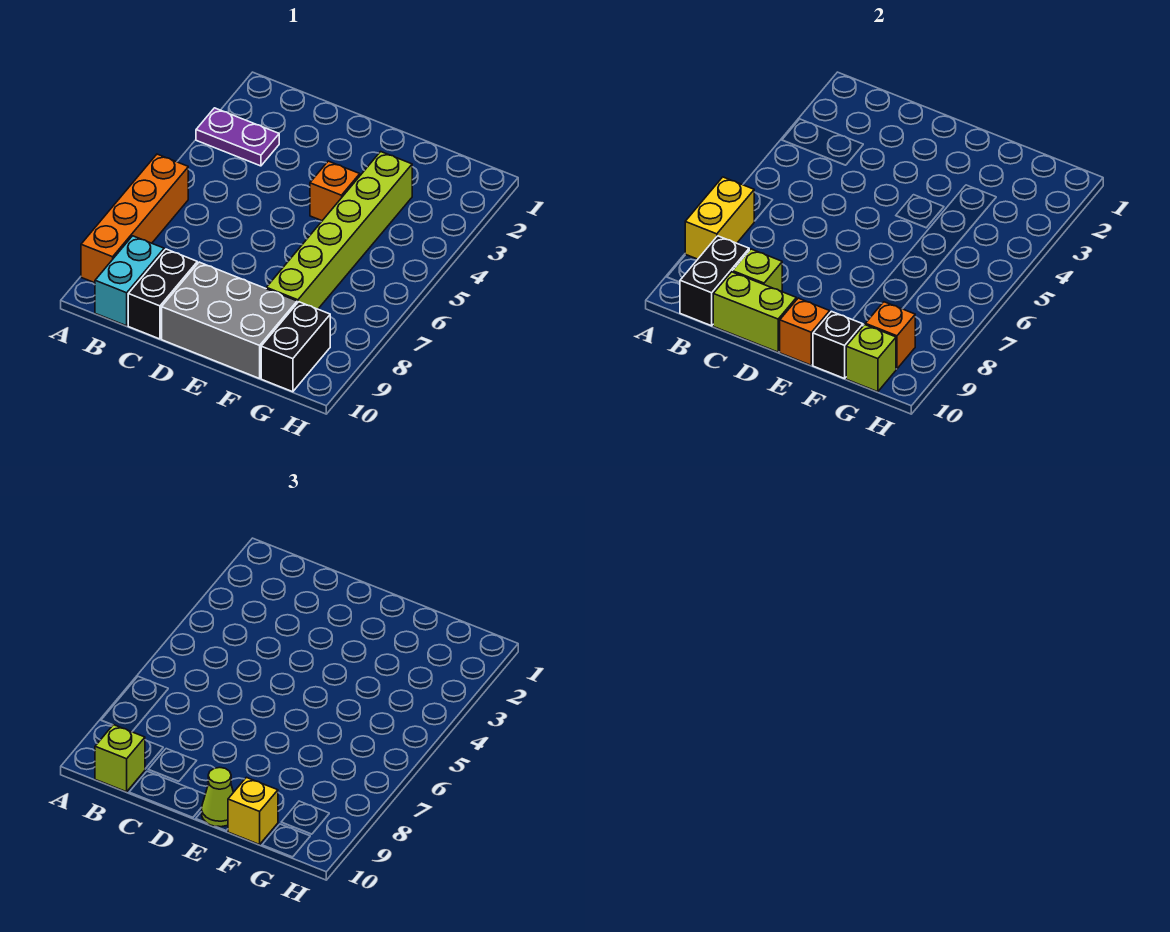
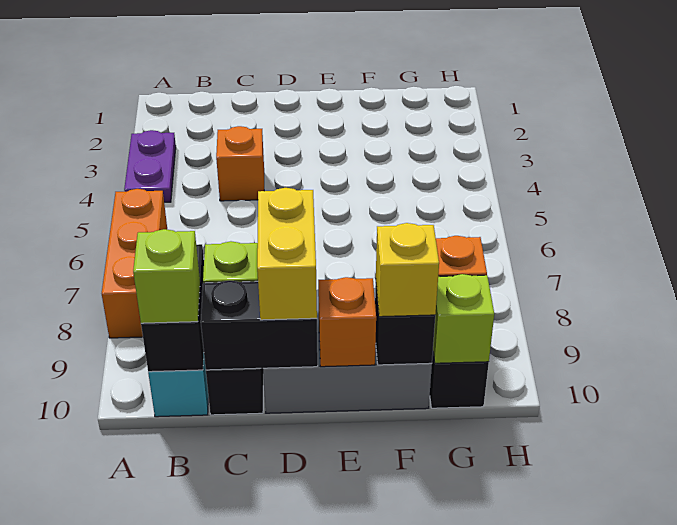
purple 1x2 plate [196,108,279,166] -> purple 1x2 plate turned to [124,130,176,202]
orange 1x4 brick [81,154,188,283] -> orange 1x3 brick [102,189,167,338]
yellow 1x2 brick [685,177,754,259] -> yellow 1x2 brick moved to [257,188,317,320]
lime 1x2 brick [713,272,796,352] -> black 1x2 brick [201,280,318,370]
orange 1x1 brick [310,161,360,221] -> orange 1x1 brick moved to [216,126,264,201]
lime 1x1 cone [201,767,234,827] -> none
lime 1x6 brick [266,152,412,309] -> none

